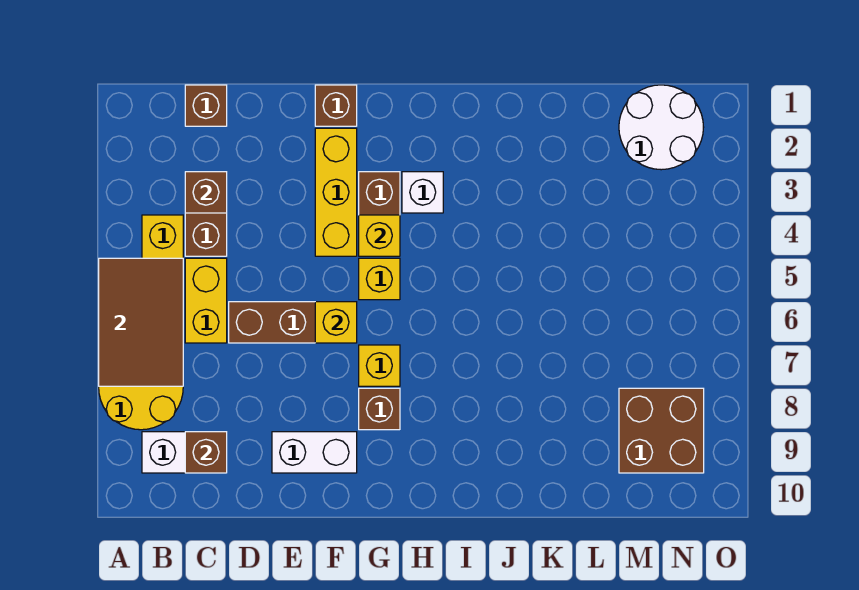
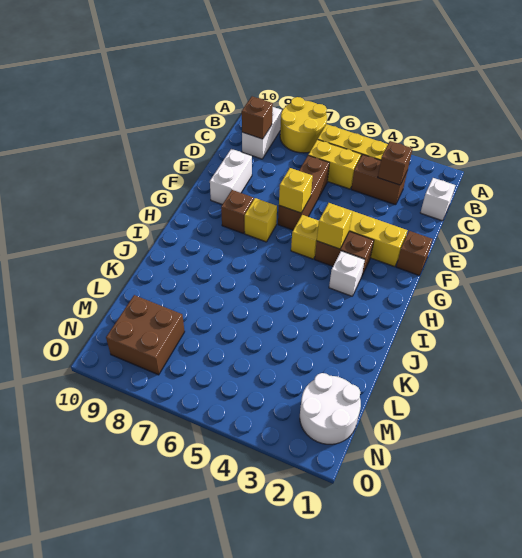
brown 2x3 tile [99,258,183,386] -> none
brown 1x1 brick [185,85,227,126] -> white 1x1 brick [420,178,456,221]

